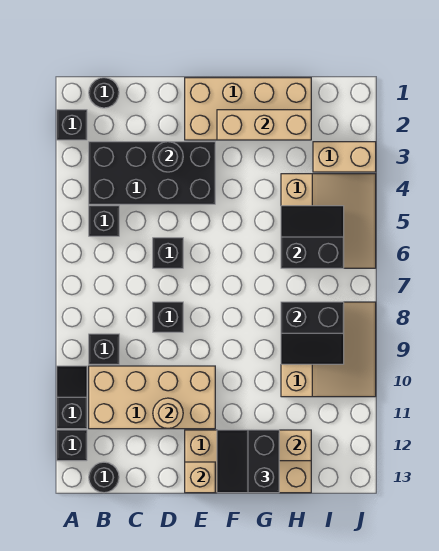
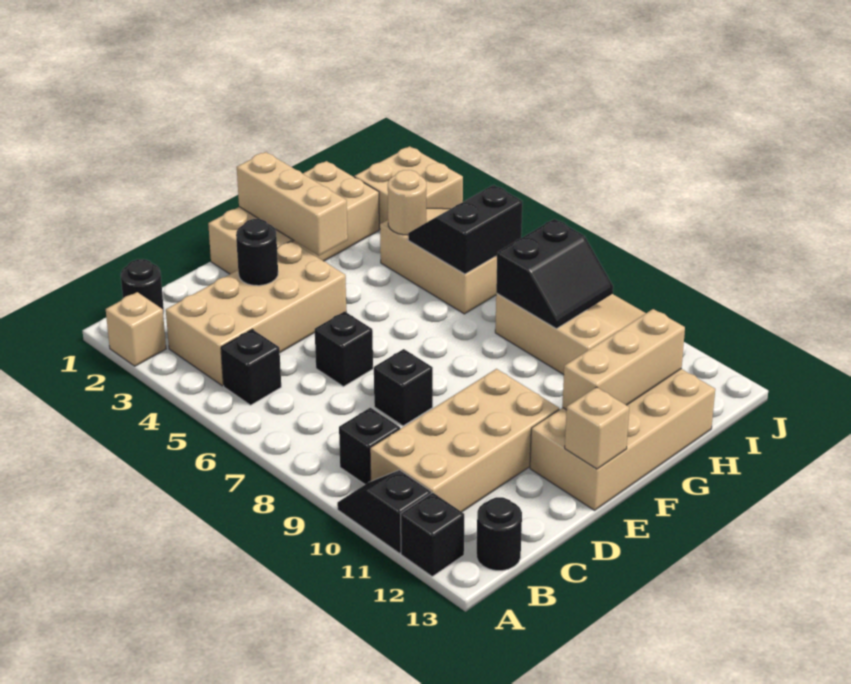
black 1x1 brick [57,110,87,140] -> tan 1x1 brick [106,292,166,366]
black 2x4 brick [89,142,215,204] -> tan 2x4 brick [166,241,346,386]
tan 1x1 round brick [153,398,183,429] -> tan 1x1 round brick moved to [388,170,426,235]
tan 1x3 brick [217,110,311,140] -> tan 1x3 brick turned to [237,152,348,256]
black 2x2 slope [217,430,279,493] -> none
tan 1x2 brick [313,142,376,172] -> tan 2x2 brick [354,146,463,229]

